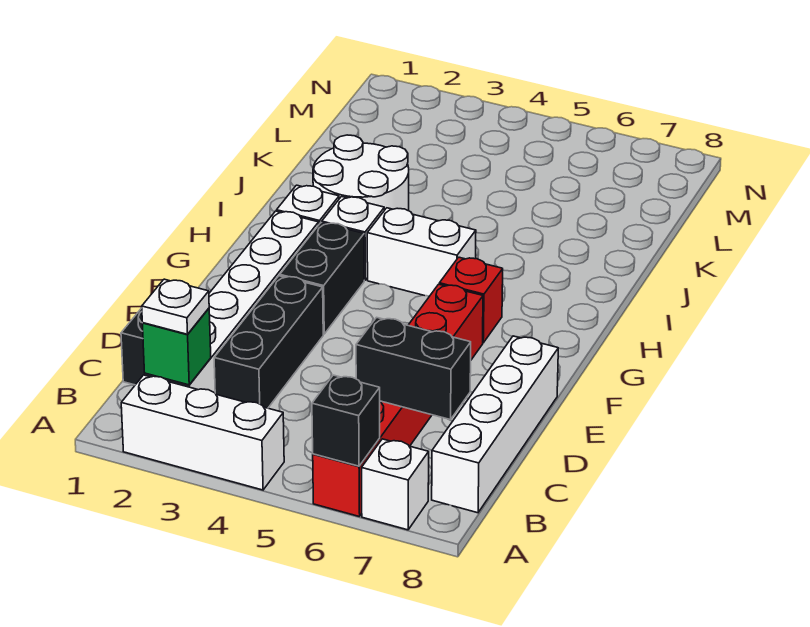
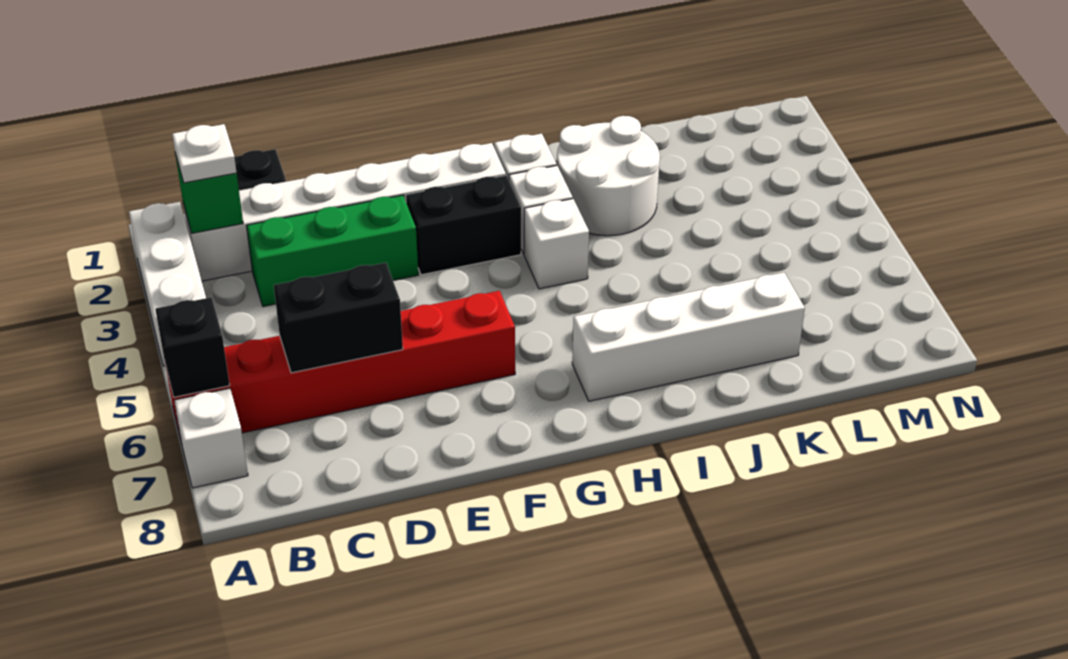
white 1x4 brick [432,336,558,513] -> white 1x4 brick moved to [572,273,805,401]
black 1x3 brick [214,276,323,408] -> green 1x3 brick [247,195,418,307]
black 1x2 brick [356,317,471,420] -> black 1x2 brick turned to [274,263,403,373]
red 1x1 brick [439,257,503,343] -> none
white 1x2 brick [367,208,476,296] -> white 1x1 brick [524,199,589,289]

